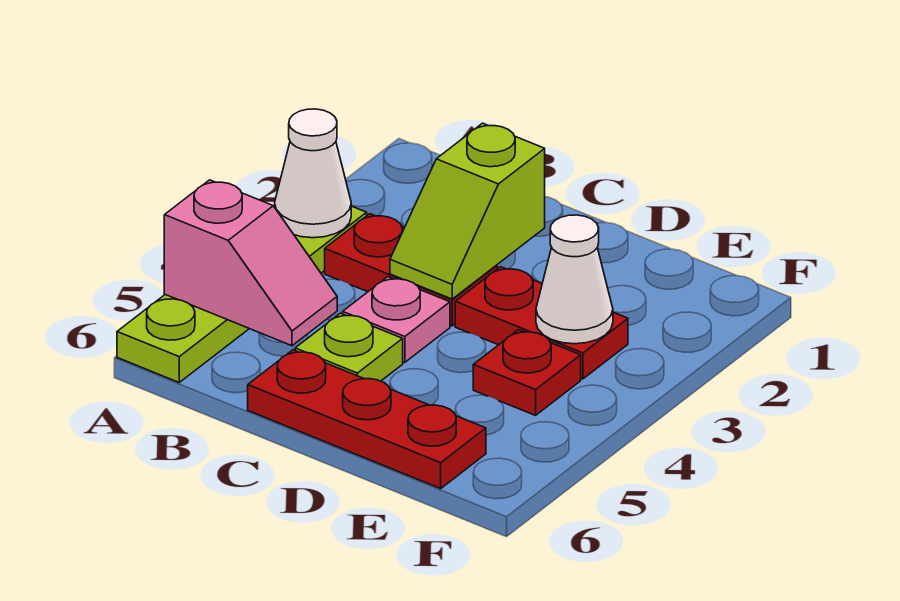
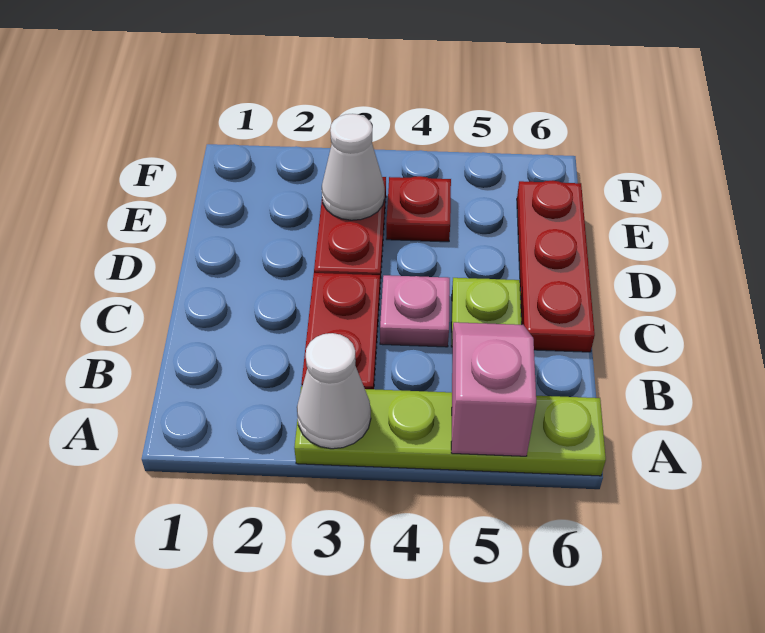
lime 1x2 slope [390,123,545,299] -> none

